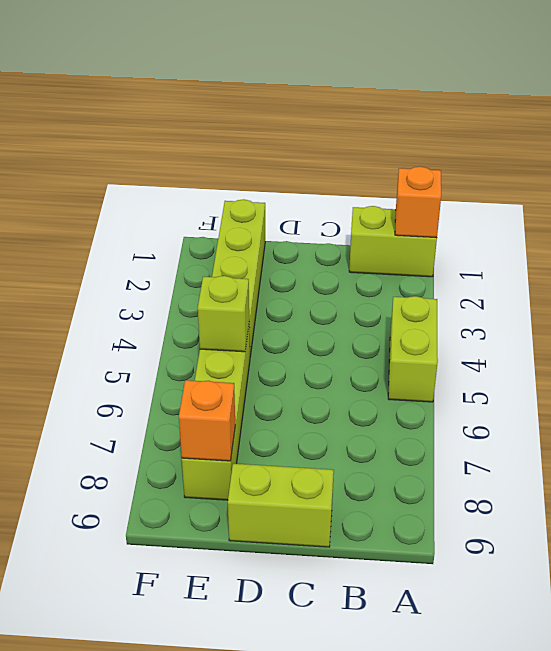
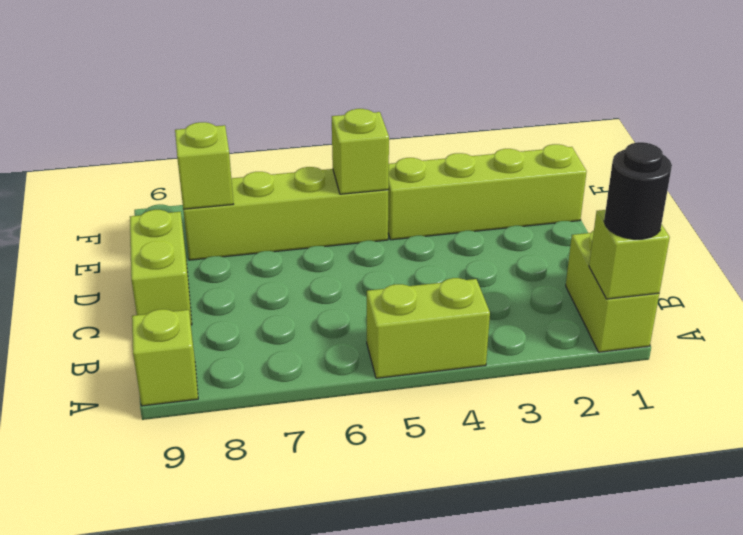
orange 1x1 brick [395,167,441,238] -> lime 1x1 brick [589,210,670,299]
none -> black 1x1 round brick [604,142,672,239]
none -> lime 1x1 brick [132,309,198,406]
orange 1x1 brick [179,380,235,461] -> lime 1x1 brick [175,122,233,209]

